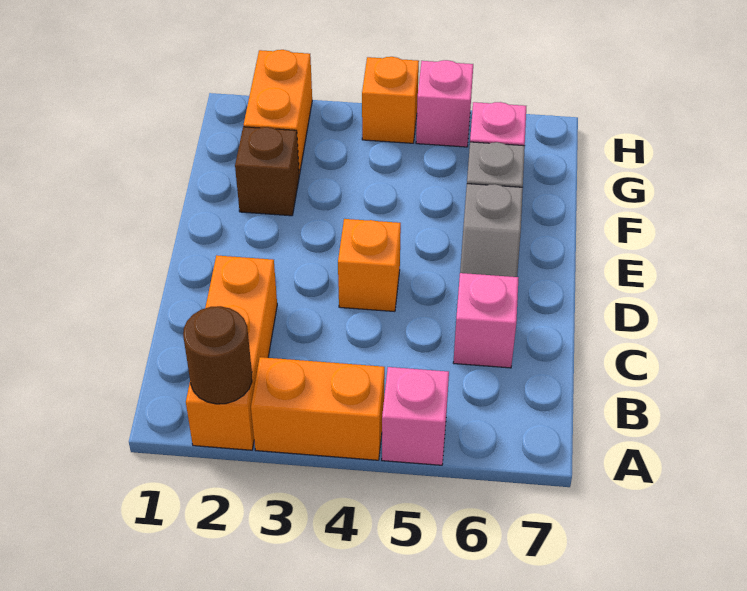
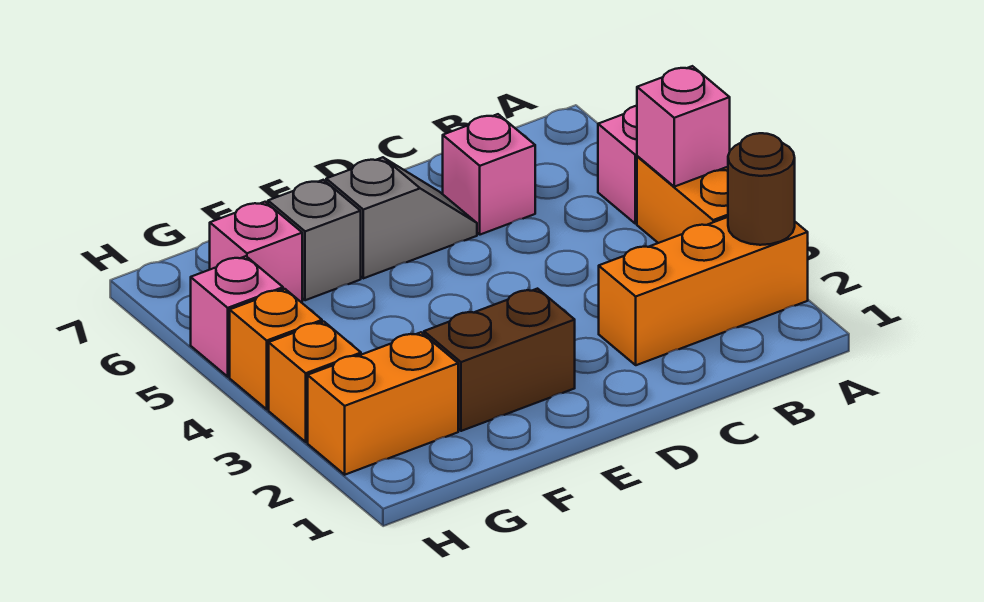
none -> pink 1x1 brick [637,66,730,187]
orange 1x1 brick [338,219,401,312] -> orange 1x1 brick moved to [269,322,361,442]
brown 1x1 brick [235,127,299,216] -> brown 1x2 brick [424,289,575,431]

